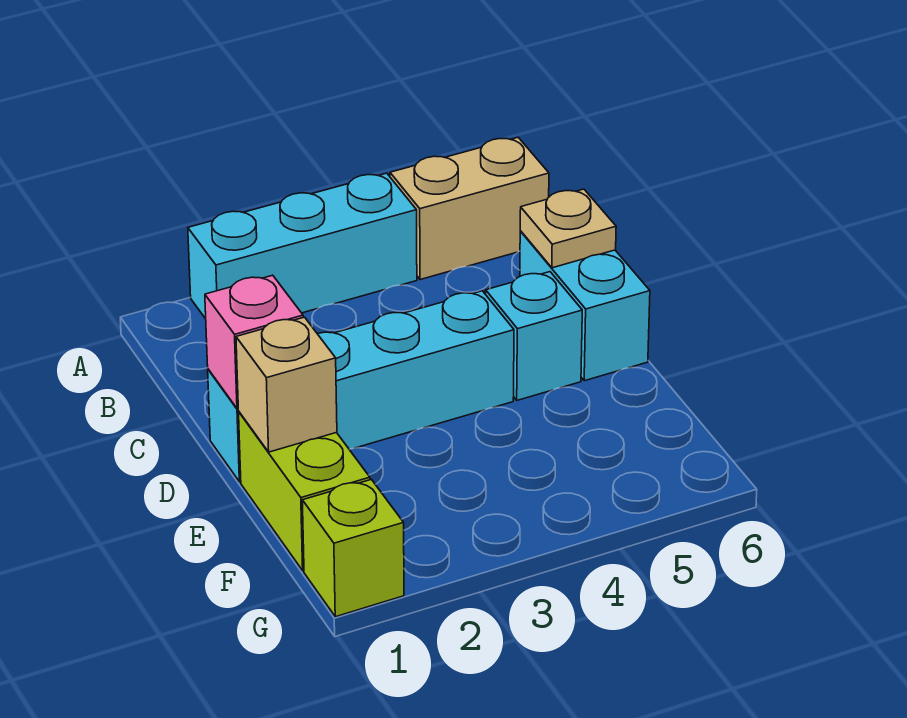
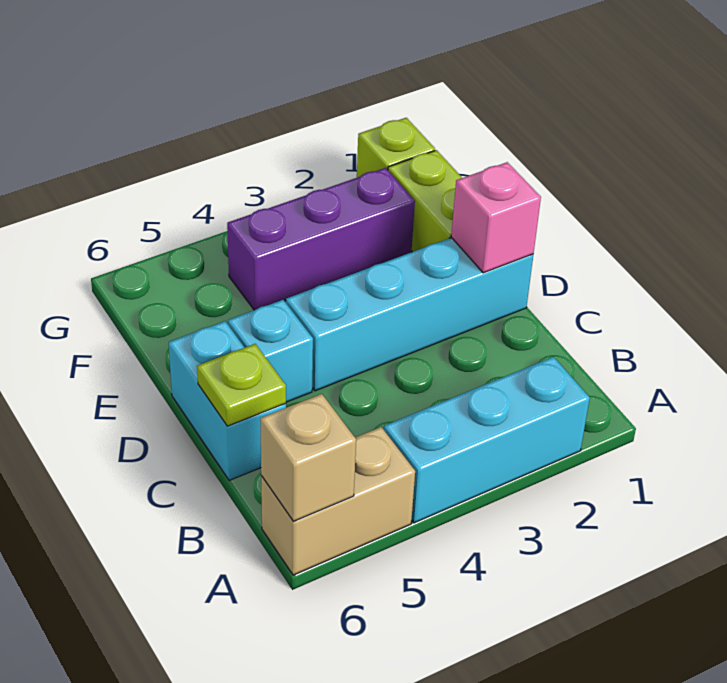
tan 1x1 plate [520,189,616,268] -> lime 1x1 plate [197,344,286,426]
tan 1x1 brick [236,317,337,452] -> tan 1x1 brick moved to [260,394,356,521]
none -> purple 1x3 brick [227,168,415,310]

